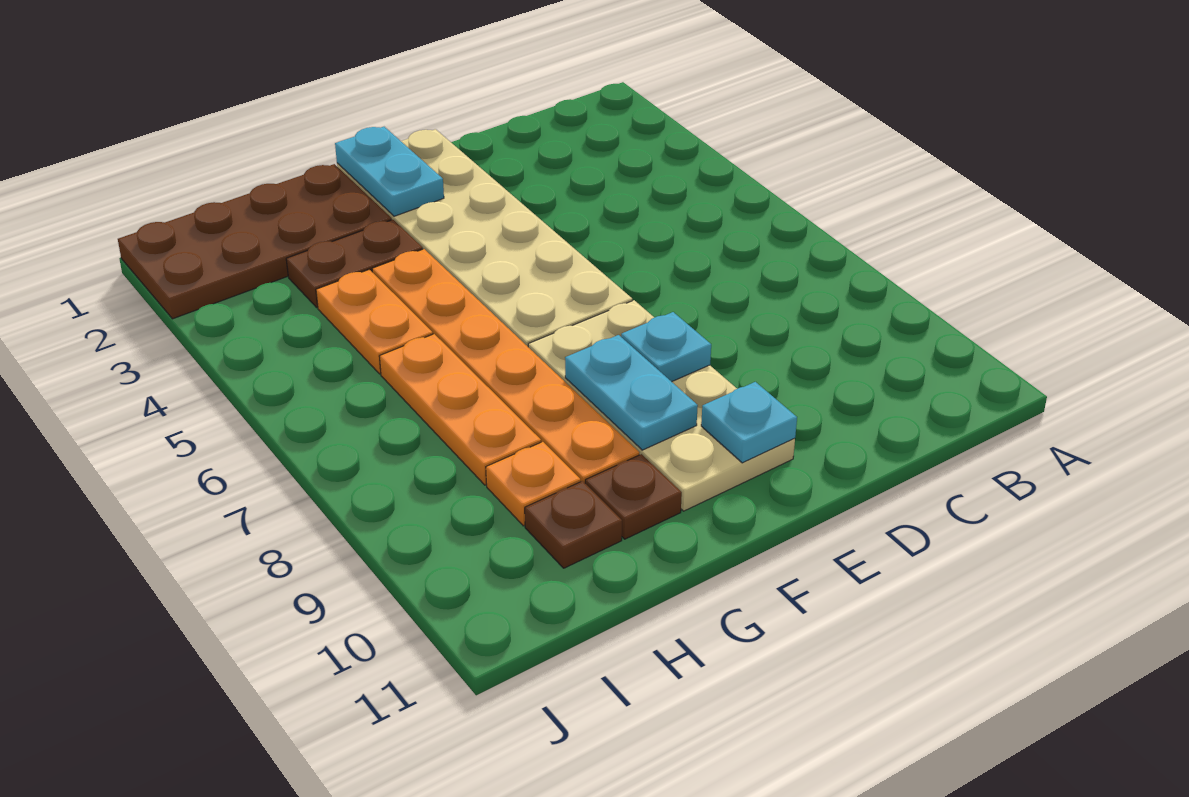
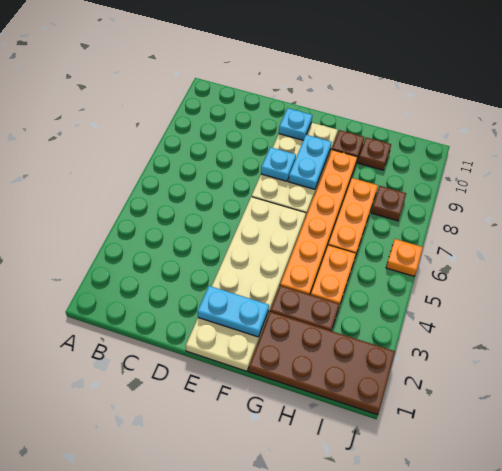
cyan 1x2 plate [335,127,444,216] -> cyan 1x2 plate turned to [198,286,269,337]
orange 1x1 plate [486,442,581,526] -> orange 1x1 plate moved to [386,239,423,276]
none -> brown 1x1 plate [371,186,406,221]

